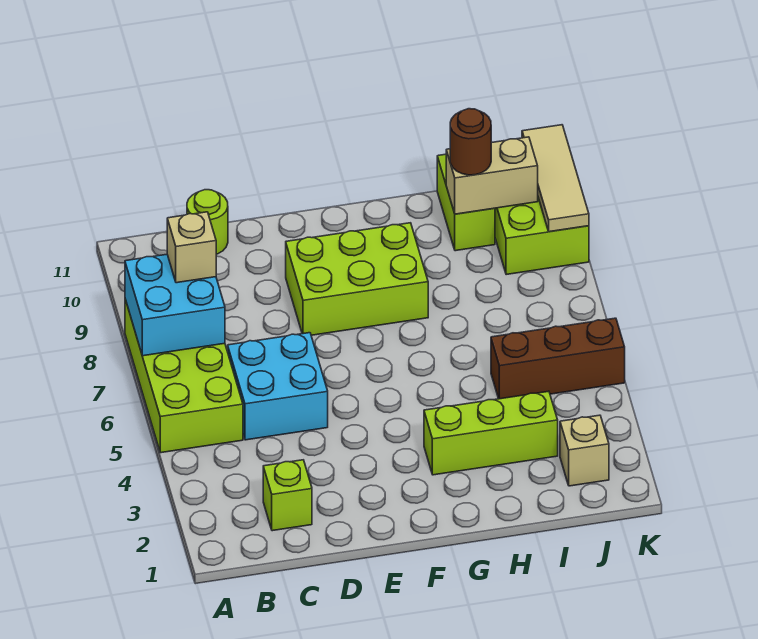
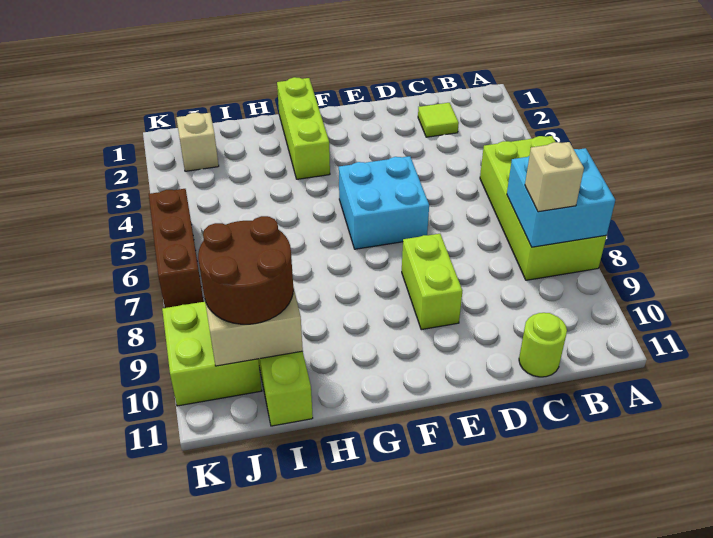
lime 1x1 brick [263,460,312,531] -> lime 1x1 tile [418,103,459,137]
cyan 2x2 brick [228,333,328,440] -> cyan 2x2 brick moved to [339,156,429,249]
lime 2x3 brick [286,223,428,335] -> lime 1x2 brick [402,234,462,330]
lime 1x3 brick [424,391,558,475] -> lime 1x3 brick turned to [277,77,330,179]
brown 1x3 brick [491,318,625,399] -> brown 1x3 brick turned to [149,189,203,308]
brown 1x1 round brick [450,109,491,175] -> brown 2x2 round brick [198,216,293,324]
tan 1x3 tile [522,125,589,232] -> none

